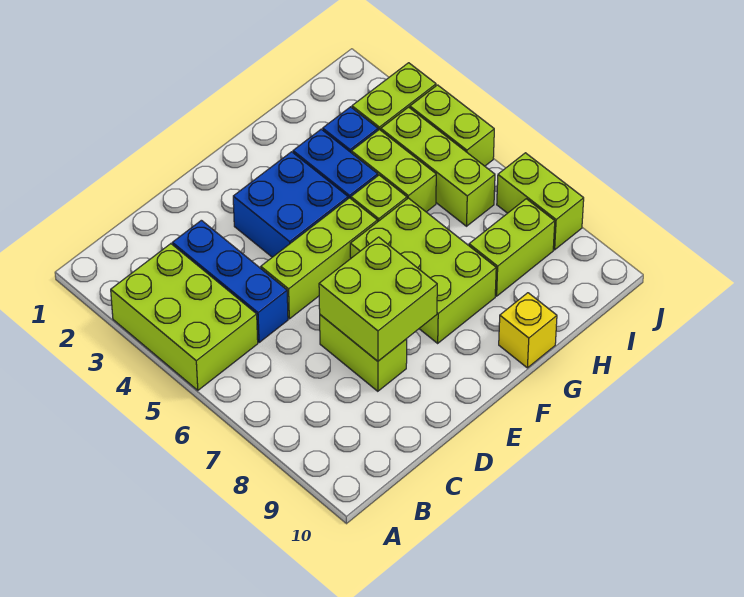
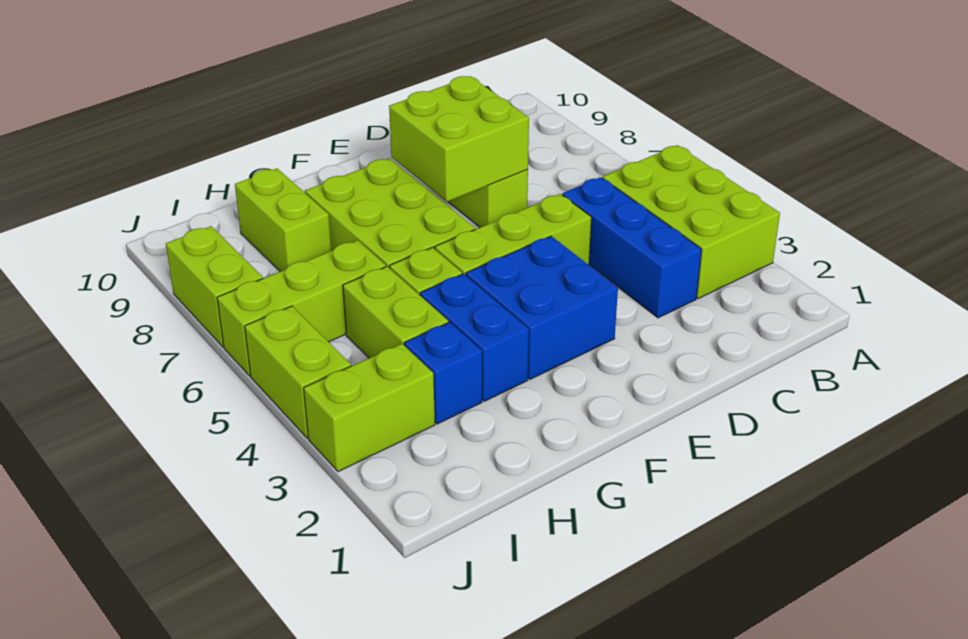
yellow 1x1 brick [499,293,557,368] -> none
lime 1x2 brick [469,199,555,296] -> lime 1x2 brick turned to [235,168,331,271]
lime 1x3 brick [381,107,495,226] -> lime 1x3 brick turned to [217,240,386,376]

